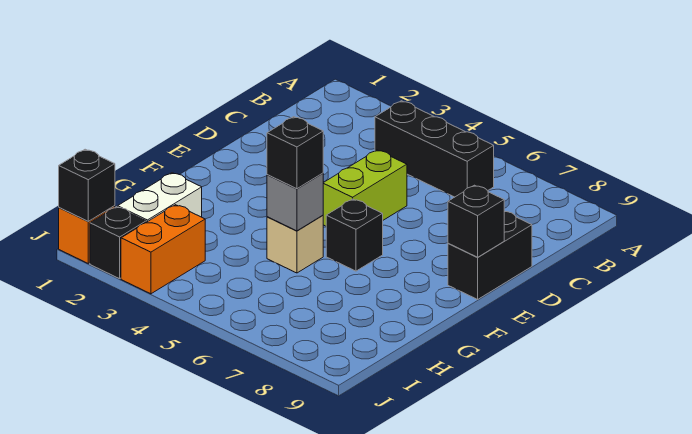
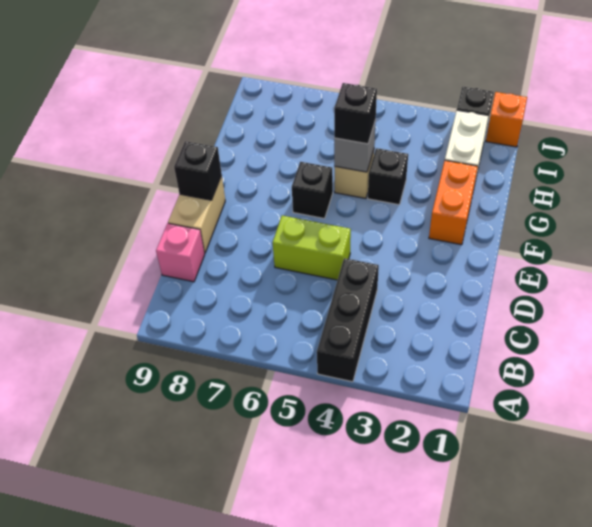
black 1x3 brick [375,101,494,197] -> black 1x3 brick turned to [317,258,379,382]
none -> pink 1x1 brick [156,223,205,282]
lime 1x2 brick [323,150,407,226] -> lime 1x2 brick turned to [273,216,351,280]
black 1x2 brick [448,212,532,299] -> tan 1x2 brick [168,176,225,253]
orange 1x2 brick [121,205,205,294] -> orange 1x2 brick moved to [429,160,478,245]
black 1x1 brick [59,149,115,221] -> black 1x1 brick moved to [368,148,408,205]

